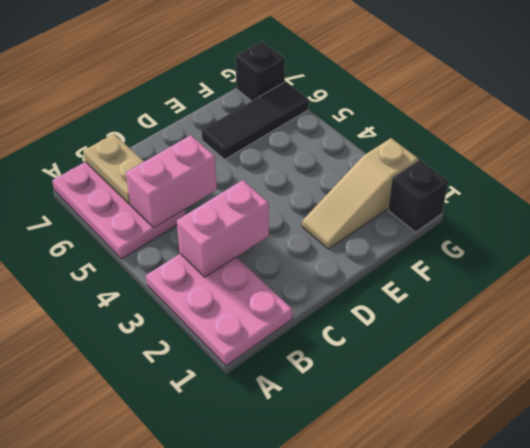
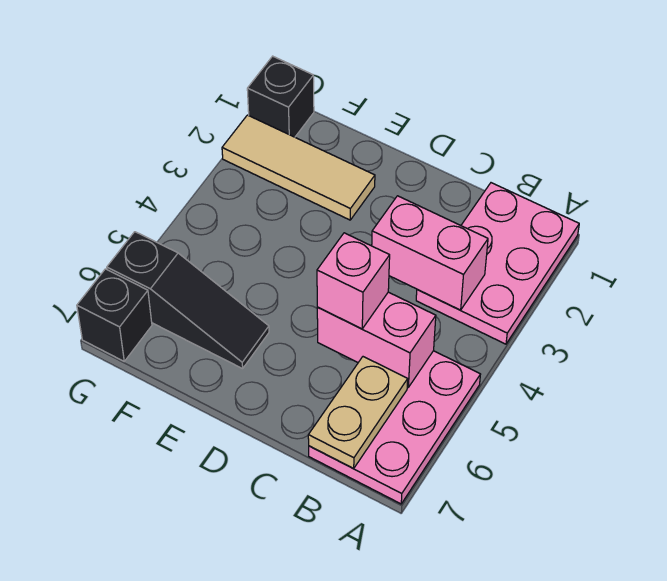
none -> pink 1x1 brick [317,233,390,329]
tan 1x3 slope [302,138,418,249] -> tan 1x3 tile [222,115,375,220]
black 1x3 tile [202,82,309,159] -> black 1x3 slope [107,232,269,369]

